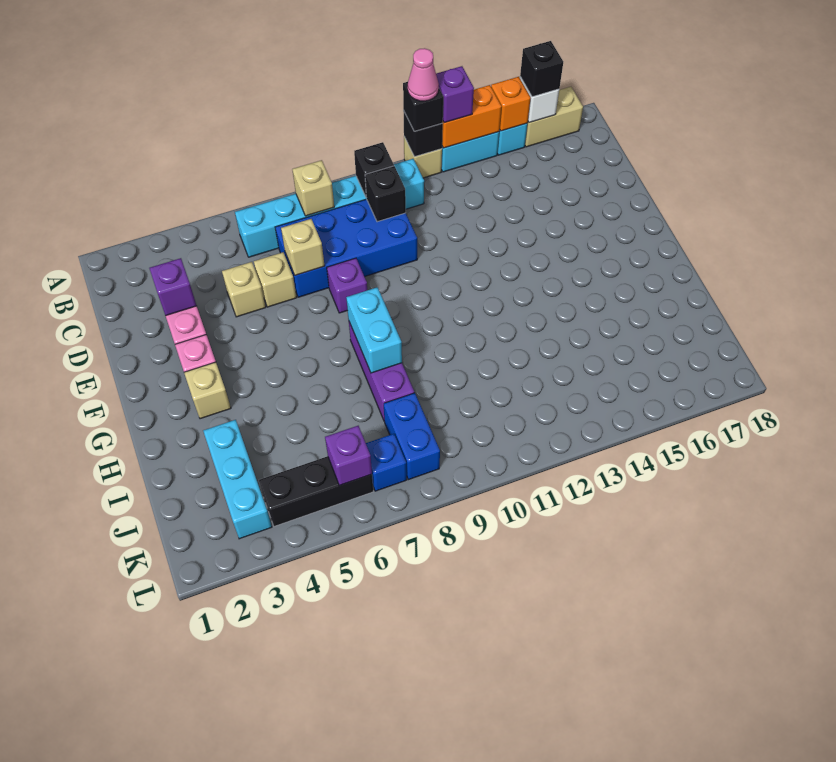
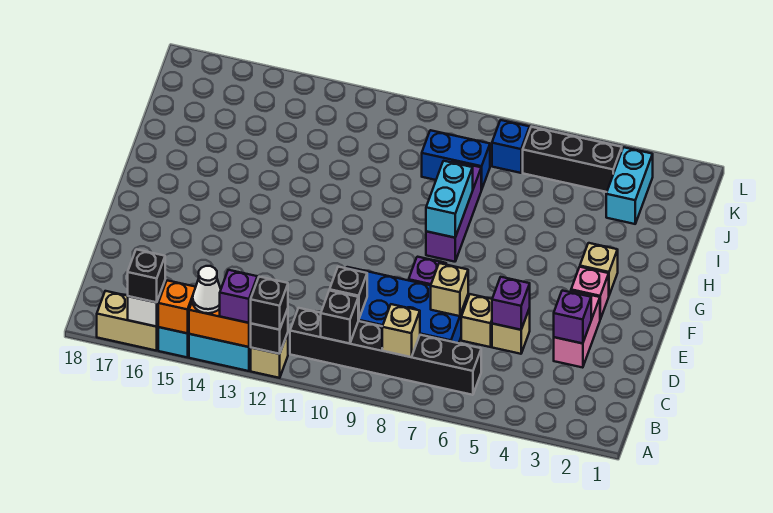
pink 1x1 cone [408,48,439,101] -> none
none -> white 1x1 cone [193,266,221,313]
cyan 1x6 brick [235,159,424,257] -> black 1x6 brick [290,308,481,395]
cyan 1x3 brick [203,420,272,539] -> cyan 1x2 brick [606,147,653,224]
blue 1x2 brick [384,393,440,480] -> blue 1x2 brick turned to [422,130,490,190]
purple 1x1 brick [325,426,372,485] -> purple 1x1 brick moved to [492,277,530,330]

